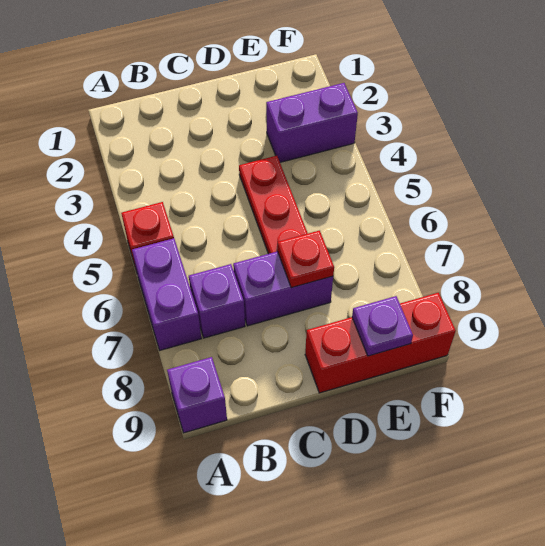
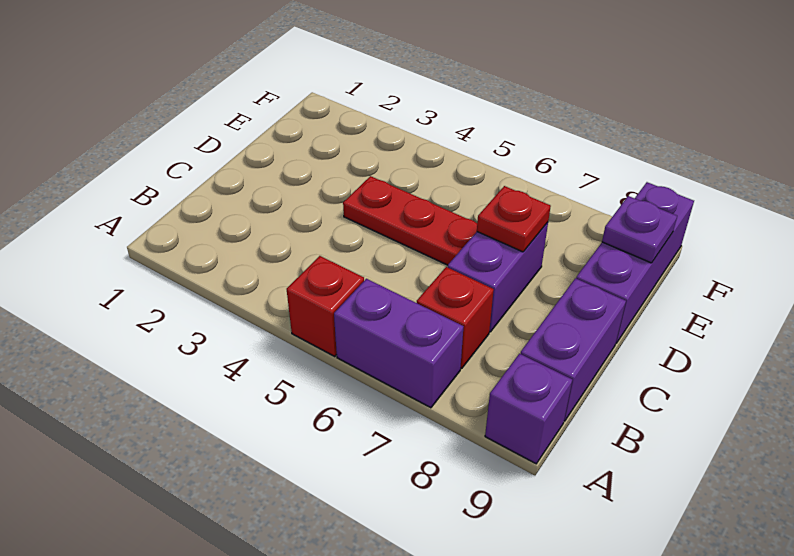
purple 1x1 brick [189,264,245,338] -> red 1x1 brick [417,267,494,369]
red 1x3 brick [305,293,456,393] -> purple 1x3 brick [576,182,694,343]
purple 1x2 brick [266,83,358,162] -> purple 1x2 brick moved to [521,278,626,421]

